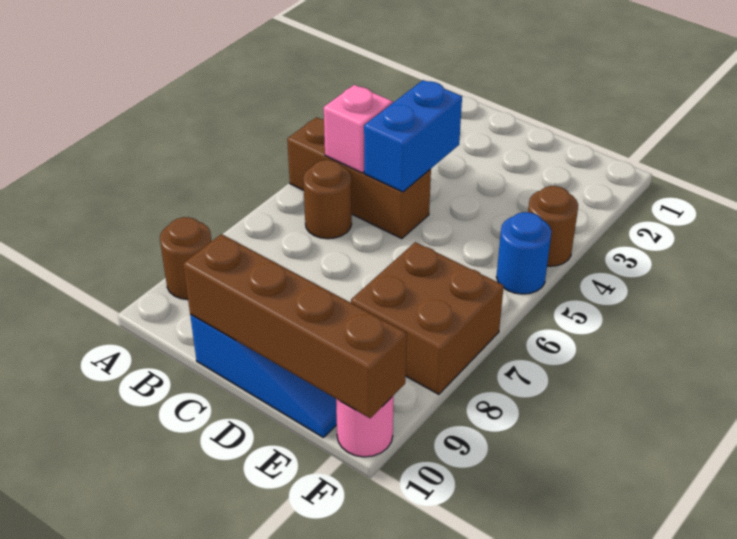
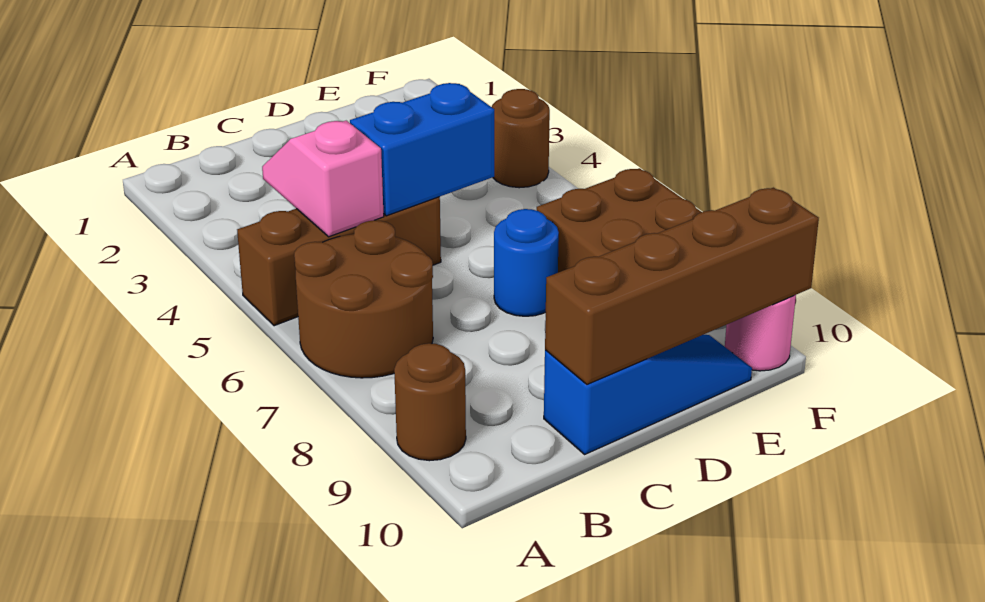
brown 1x1 round brick [303,160,352,239] -> brown 2x2 round brick [294,220,433,378]
blue 1x2 brick [364,80,462,192] -> blue 1x2 brick turned to [350,83,494,216]
blue 1x1 round brick [496,212,551,294] -> blue 1x1 round brick moved to [494,209,559,316]

